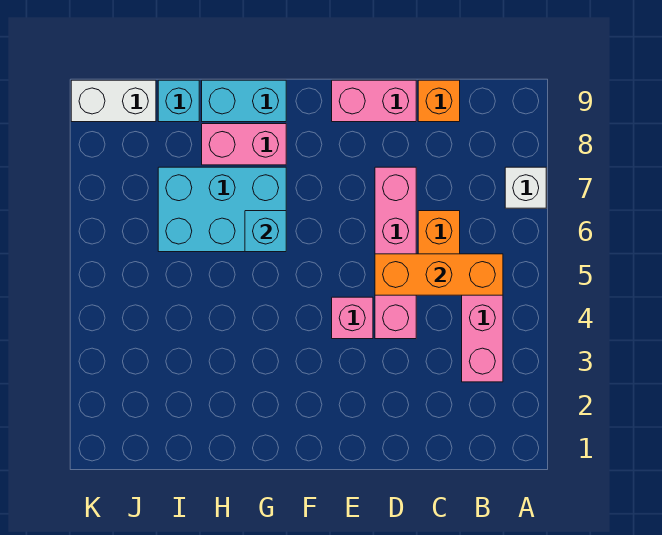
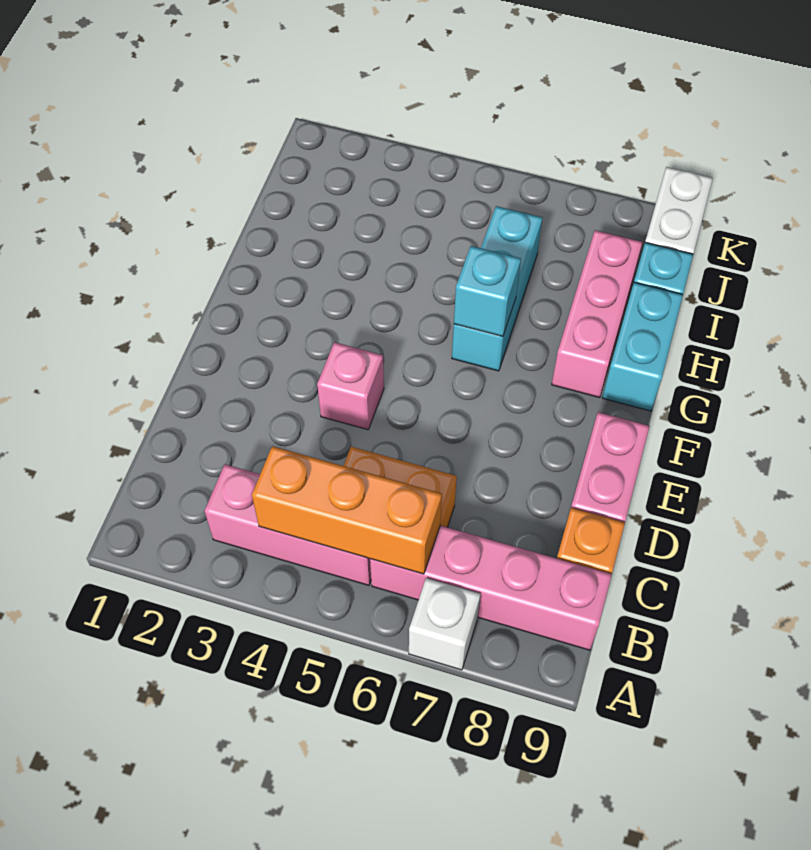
orange 1x3 brick [375,254,503,295] -> orange 1x3 brick turned to [252,446,442,574]
pink 1x4 brick [375,167,416,339] -> pink 1x4 brick moved to [370,525,612,650]
cyan 2x3 brick [158,167,286,252] -> cyan 1x3 brick [452,206,542,371]
pink 1x2 brick [202,124,286,165] -> pink 1x3 brick [552,230,642,398]

